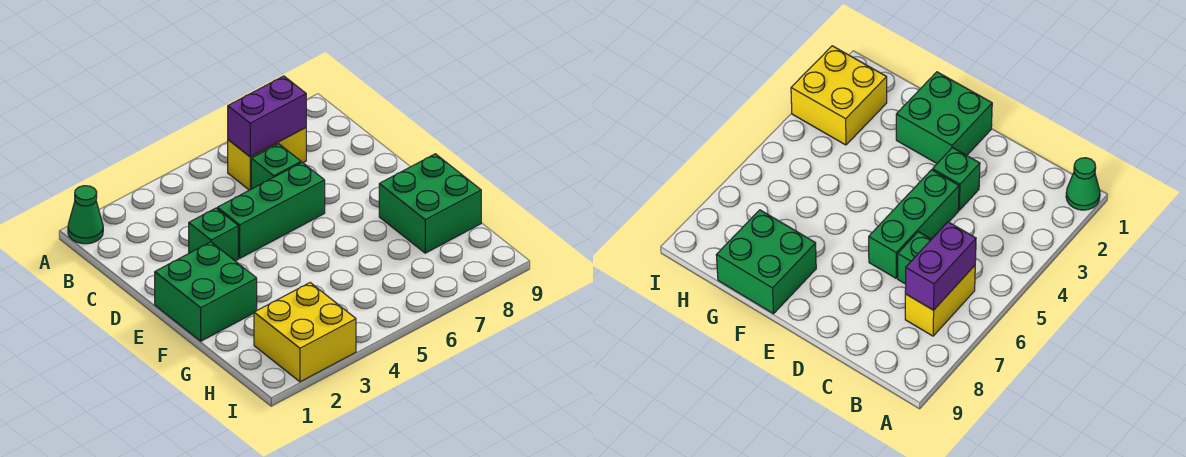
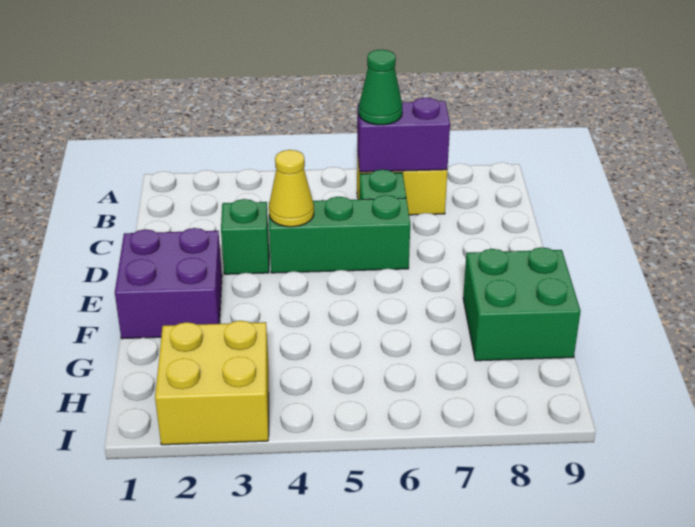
green 1x1 cone [68,186,103,244] -> green 1x1 cone moved to [359,50,402,125]
none -> yellow 1x1 cone [269,150,314,227]
green 2x2 brick [155,242,257,341] -> purple 2x2 brick [115,228,222,339]

